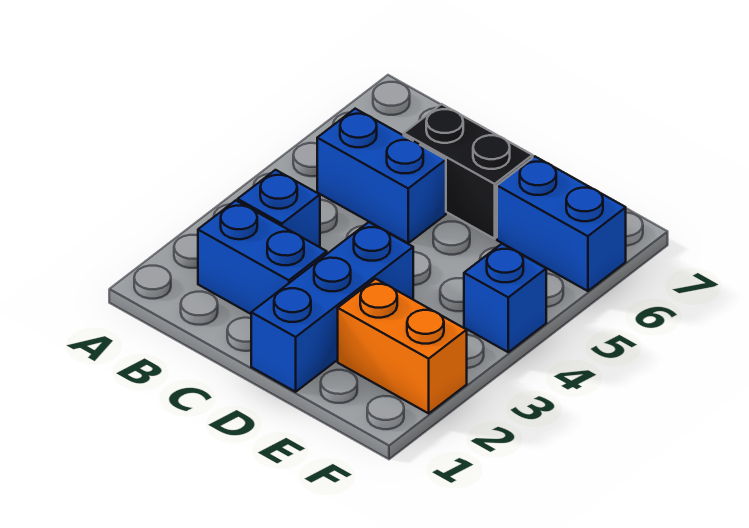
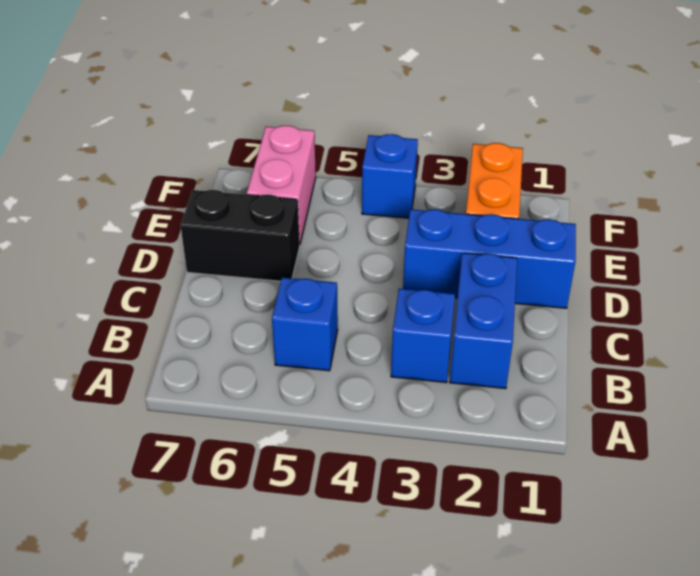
blue 1x2 brick [317,109,446,243] -> blue 1x1 brick [272,278,338,371]
black 1x2 brick [404,104,533,239] -> black 1x2 brick turned to [181,190,300,281]
blue 1x2 brick [497,156,626,291] -> pink 1x2 brick [247,126,316,243]

